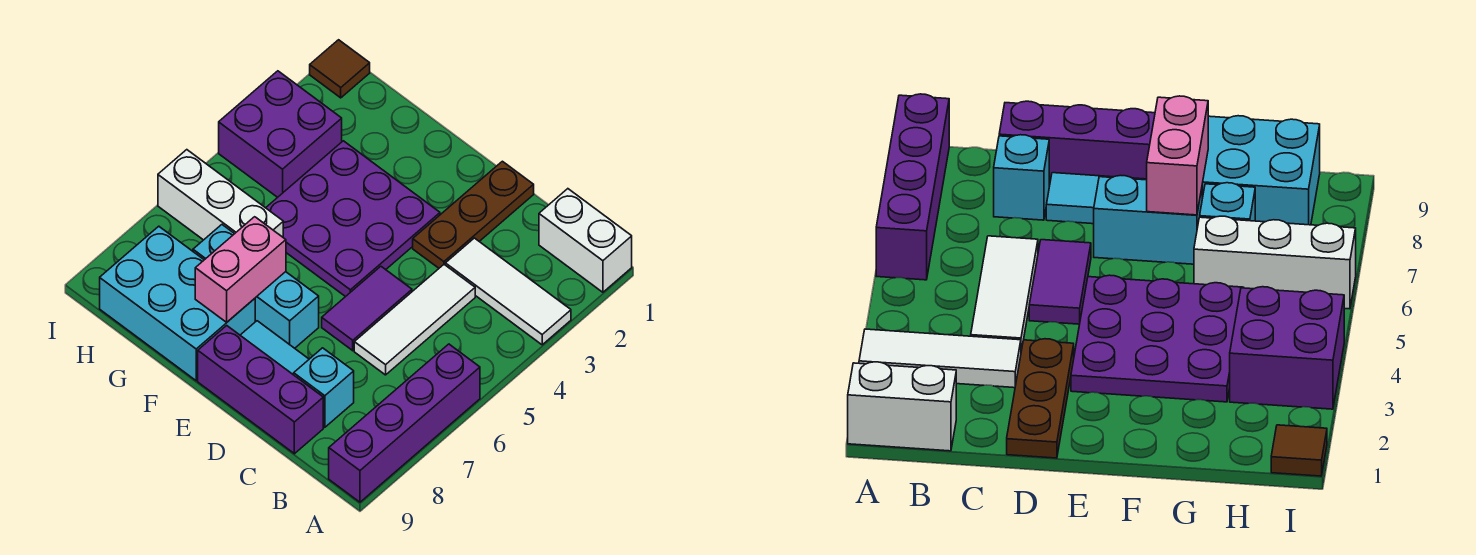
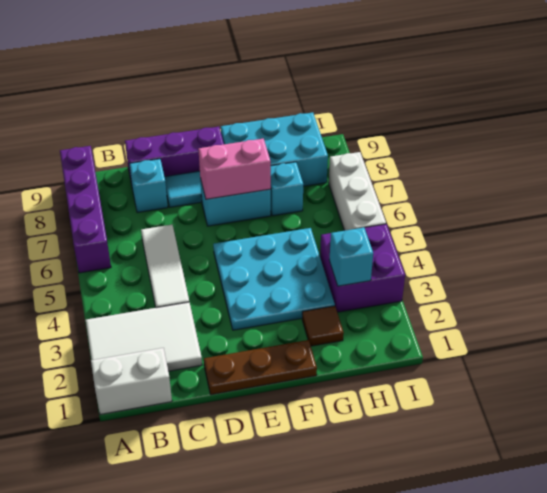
white 1x3 tile [445,238,571,345] -> white 2x3 tile [86,302,202,371]
brown 1x3 plate [413,161,534,268] -> brown 1x3 plate turned to [204,340,317,395]
purple 1x2 tile [322,266,412,351] -> none
purple 3x3 plate [266,141,440,297] -> cyan 3x3 plate [213,228,335,330]
pink 1x2 brick [195,217,286,322] -> pink 1x2 brick turned to [198,139,271,199]
white 1x3 brick [158,150,283,240] -> white 1x3 brick turned to [329,152,386,231]
none -> cyan 1x1 brick [329,228,373,286]
brown 1x1 tile [310,40,370,98] -> brown 1x1 tile moved to [302,306,344,346]

